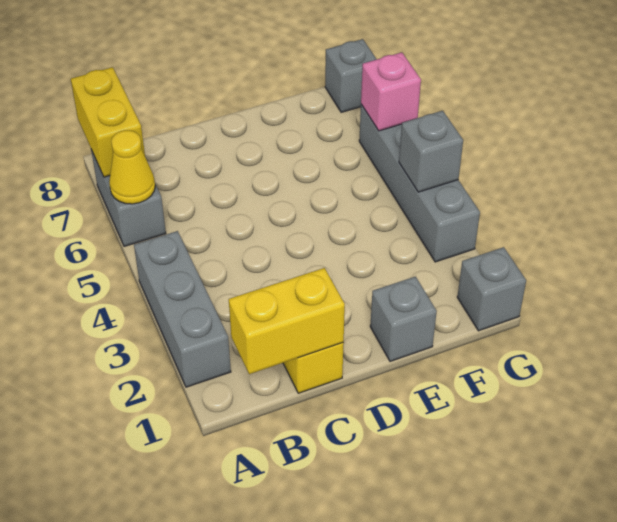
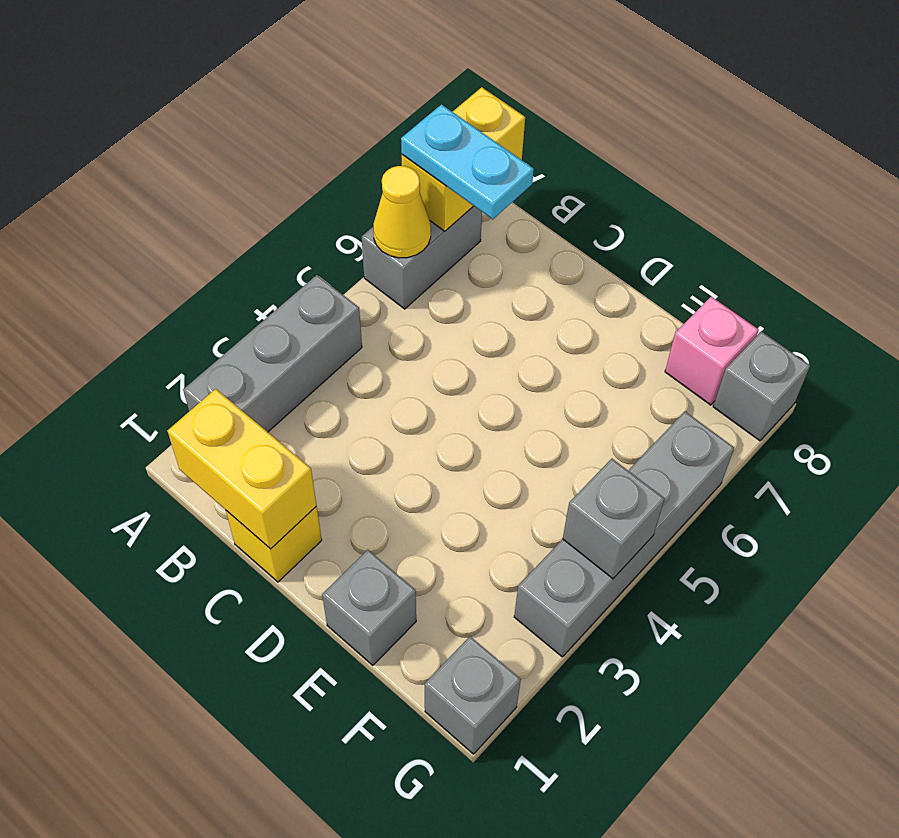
none -> cyan 1x2 plate [401,105,534,219]
pink 1x1 brick [361,52,421,131] -> pink 1x1 brick moved to [665,297,759,405]

